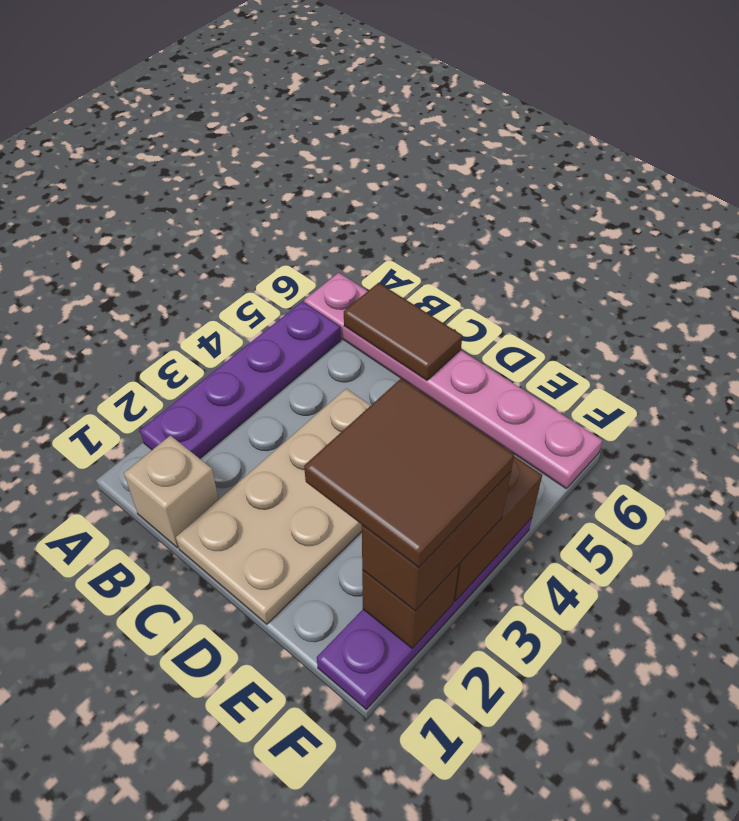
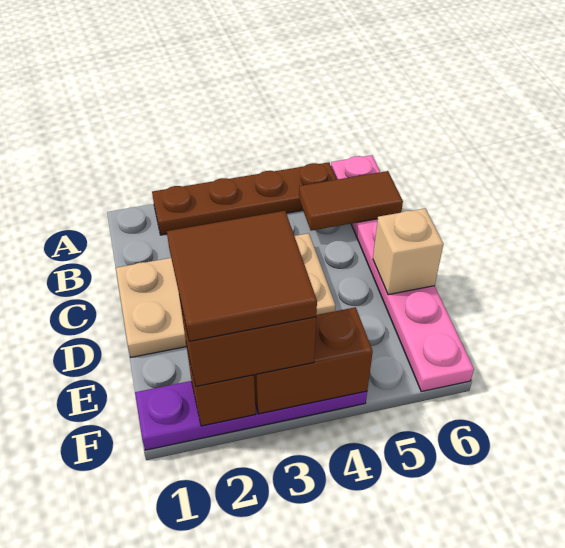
purple 1x4 plate [140,301,341,459] -> brown 1x4 plate [152,162,337,235]
tan 1x1 brick [124,436,219,548] -> tan 1x1 brick moved to [373,208,443,295]
brown 1x2 tile [344,283,462,380] -> brown 1x2 tile turned to [299,171,403,231]

